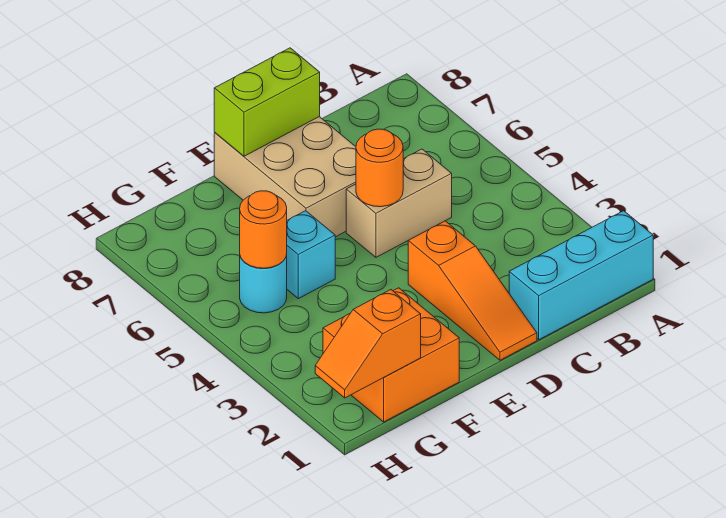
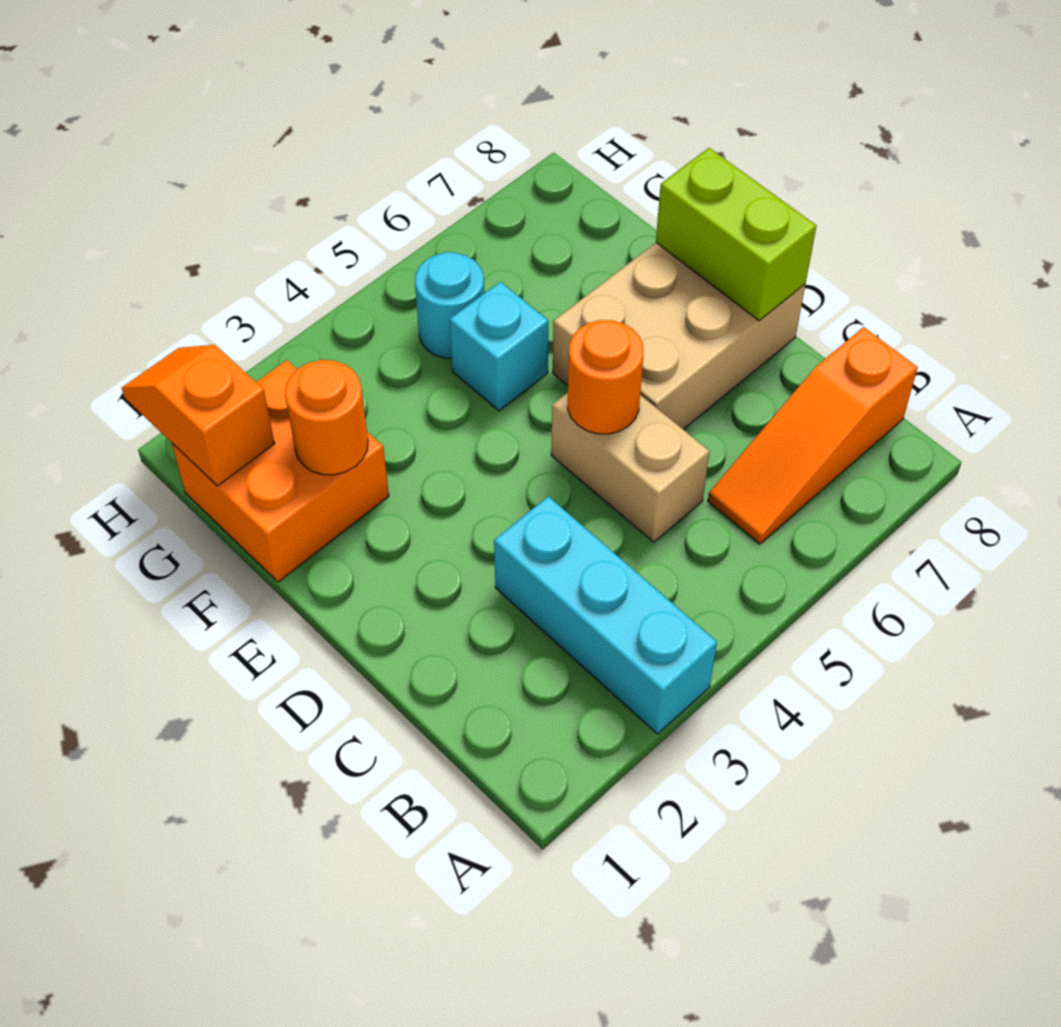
cyan 1x3 brick [509,211,653,340] -> cyan 1x3 brick moved to [494,496,717,734]
orange 1x3 slope [408,221,537,360] -> orange 1x3 slope moved to [708,327,918,544]
orange 1x1 round brick [240,191,287,268] -> orange 1x1 round brick moved to [285,360,368,475]

